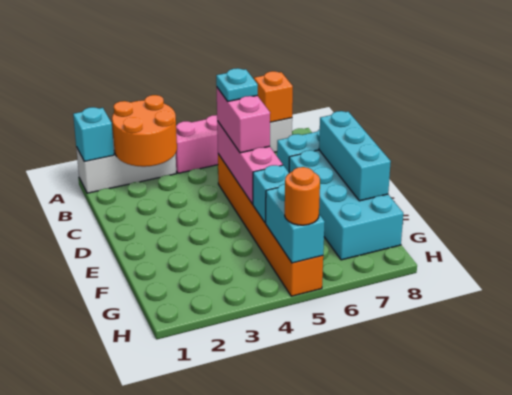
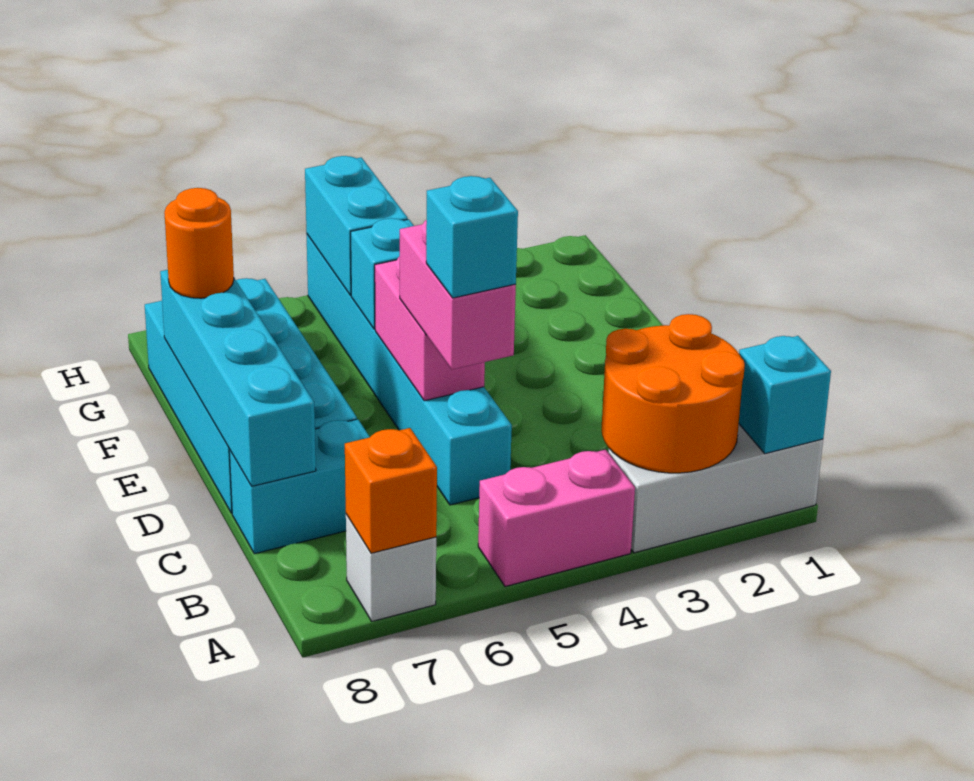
orange 1x6 brick [218,154,323,296] -> cyan 1x6 brick [307,234,512,505]
pink 1x3 brick [217,121,283,204] -> pink 1x2 brick [375,256,485,401]
cyan 1x1 plate [216,68,258,101] -> cyan 1x1 brick [426,176,518,298]
cyan 1x3 brick [319,111,391,201] -> cyan 1x4 brick [160,270,316,486]
orange 1x1 round brick [285,167,320,225] -> orange 1x1 round brick moved to [164,188,234,298]

